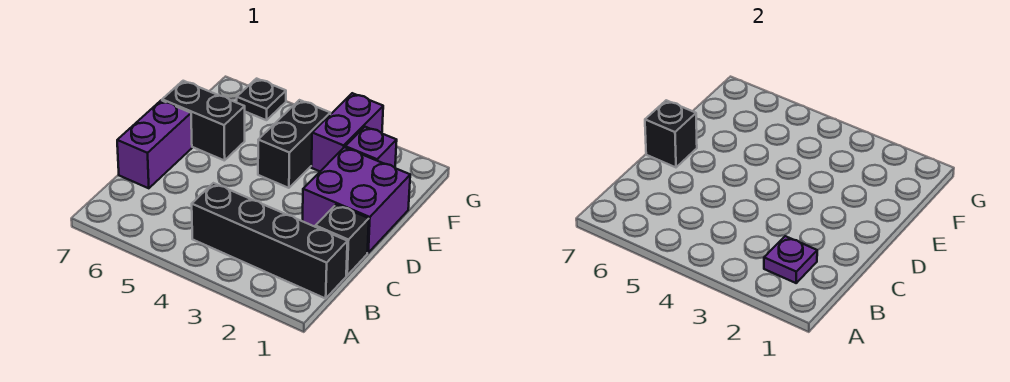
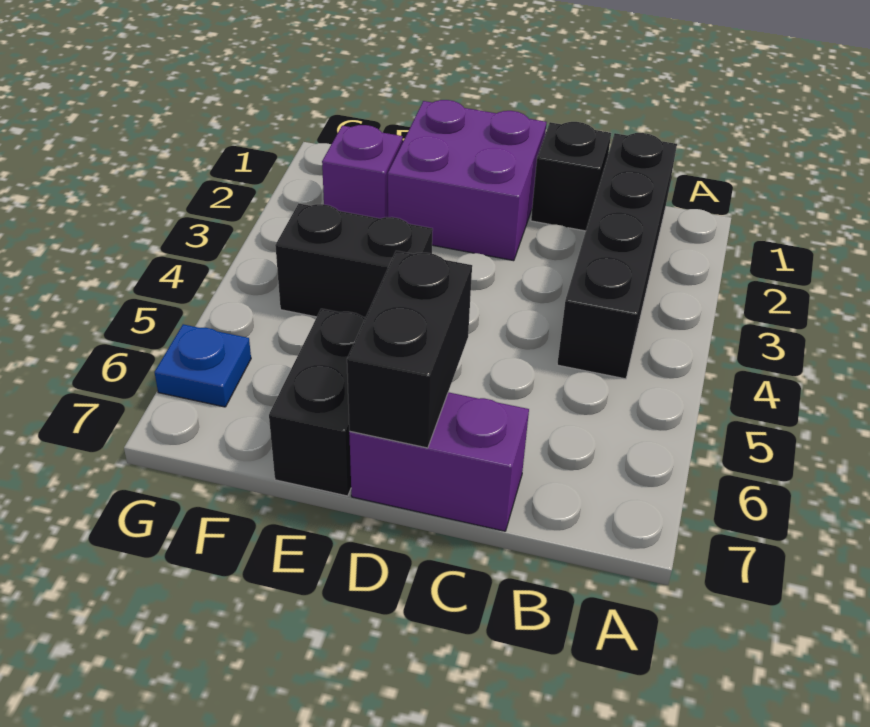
purple 1x1 plate [764,236,817,283] -> none
black 1x1 brick [645,100,697,167] -> black 1x2 brick [347,251,472,448]
purple 1x2 brick [311,93,383,171] -> none
black 1x1 plate [237,79,286,120] -> blue 1x1 plate [155,324,251,407]

